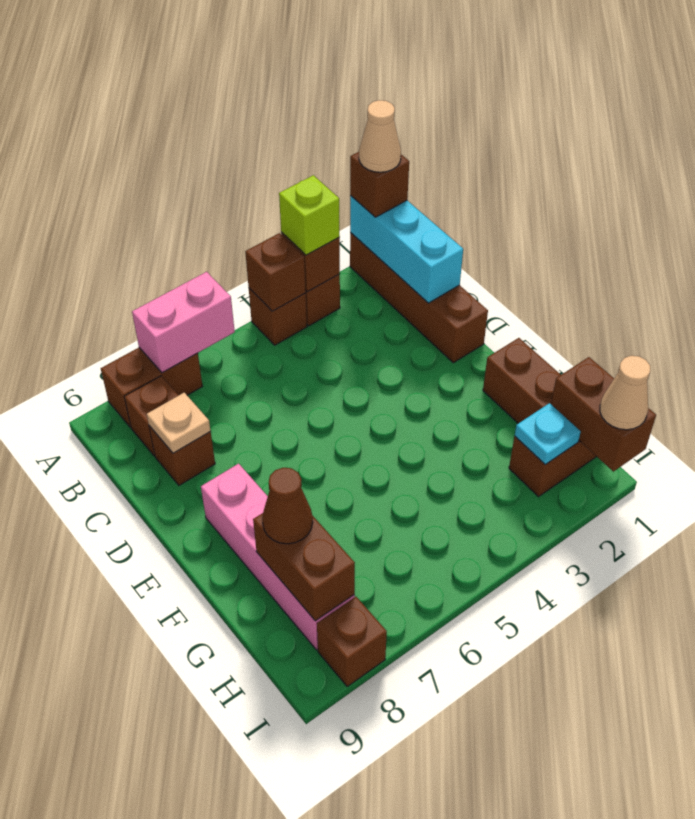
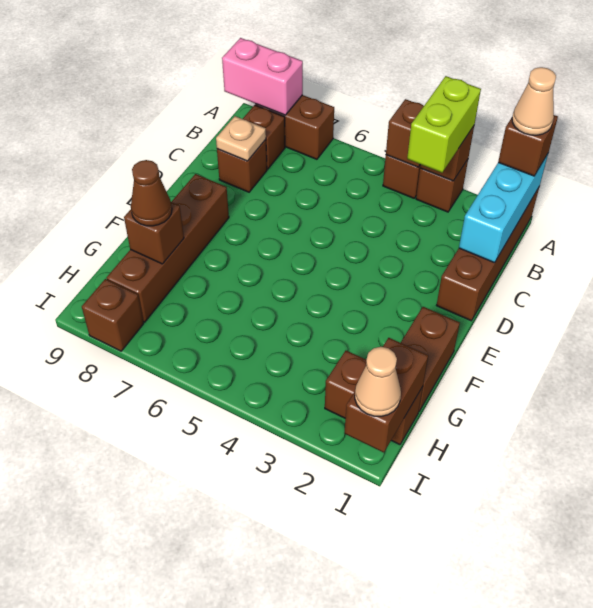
lime 1x1 brick [279,175,340,255] -> lime 1x2 brick [407,76,481,173]
pink 1x2 brick [132,272,235,373] -> pink 1x2 brick moved to [222,38,303,115]
pink 1x4 brick [201,464,355,650] -> brown 1x4 brick [107,174,229,322]
brown 1x2 brick [253,513,355,621] -> brown 1x1 brick [124,202,184,264]
cyan 1x1 plate [515,403,581,465] -> none

